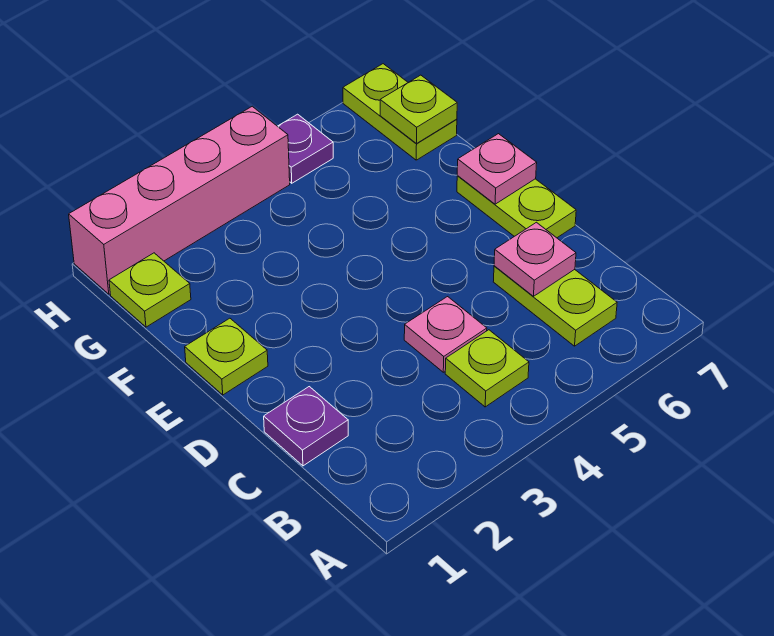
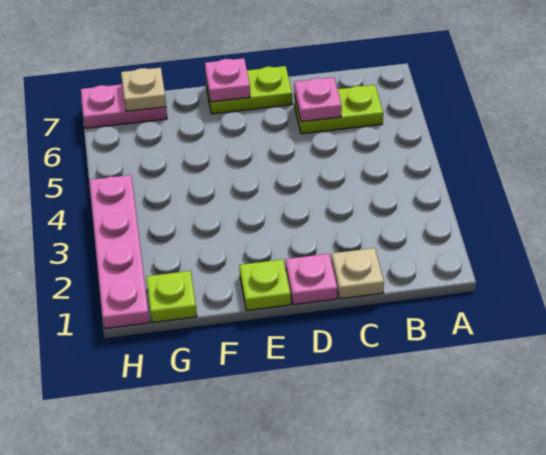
lime 1x1 plate [445,330,529,407] -> none
purple 1x1 plate [264,387,348,466] -> tan 1x1 plate [331,248,384,299]
pink 1x1 plate [404,297,487,372] -> pink 1x1 plate moved to [286,254,337,305]
lime 1x2 plate [343,64,457,160] -> pink 1x2 plate [81,84,167,128]
lime 1x1 plate [380,75,457,144] -> tan 1x1 plate [121,68,166,111]
pink 1x4 brick [69,106,290,294] -> pink 1x4 plate [89,175,150,329]
purple 1x1 plate [278,114,333,183] -> none

